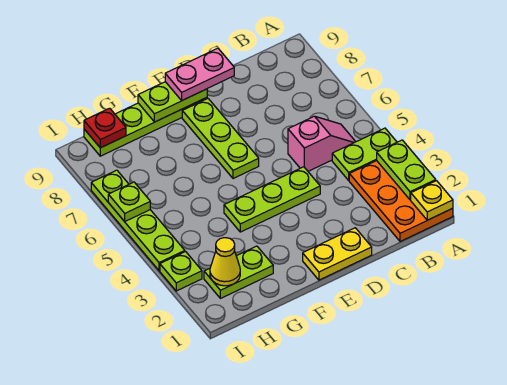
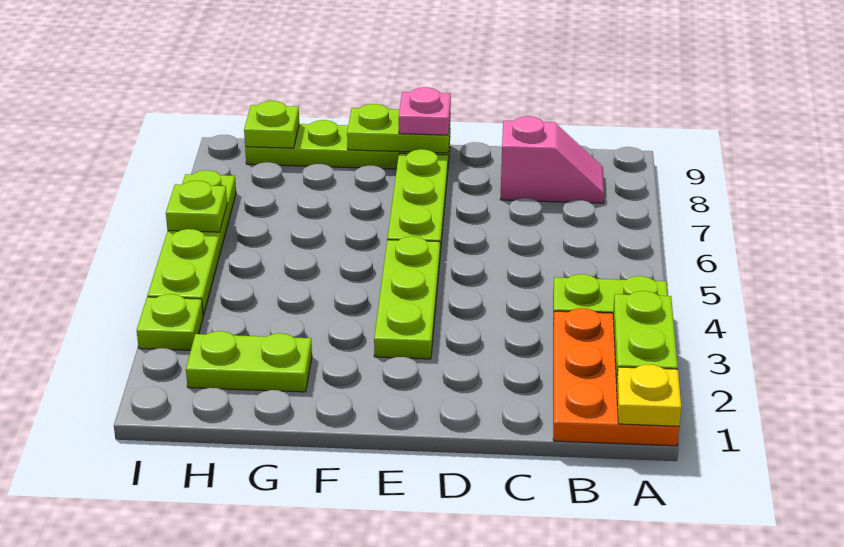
pink 1x2 slope [288,116,356,171] -> pink 1x2 slope moved to [500,116,604,203]
yellow 1x2 plate [303,228,372,280] -> none
lime 1x3 plate [224,167,320,232] -> lime 1x3 plate turned to [374,236,440,359]
pink 1x2 plate [165,48,234,100] -> pink 1x1 plate [399,87,451,135]
yellow 1x1 cone [210,238,240,286] -> none
red 1x1 plate [84,108,126,148] -> lime 1x1 plate [244,101,299,148]

